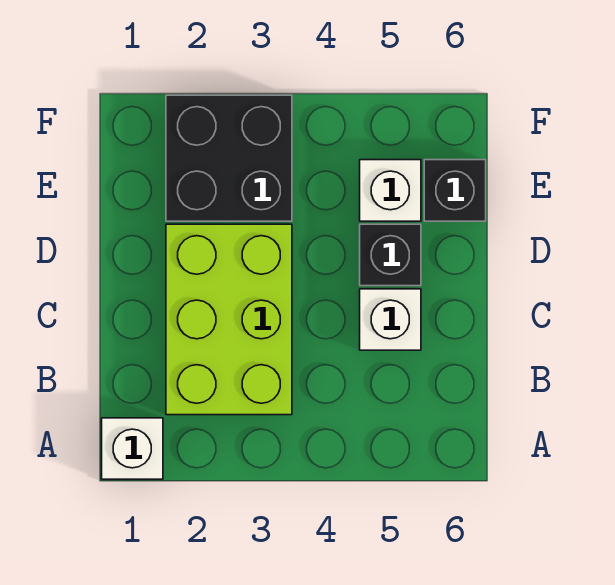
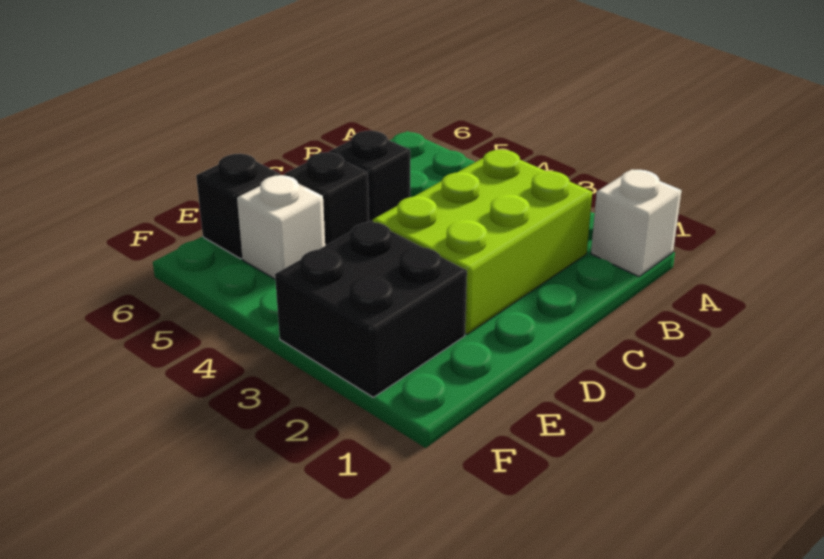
white 1x1 brick [360,289,421,350] -> black 1x1 brick [329,131,410,222]

